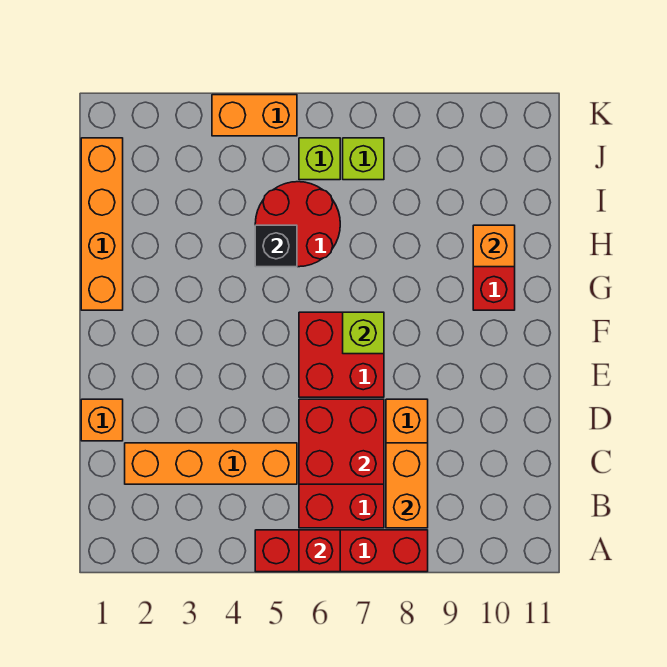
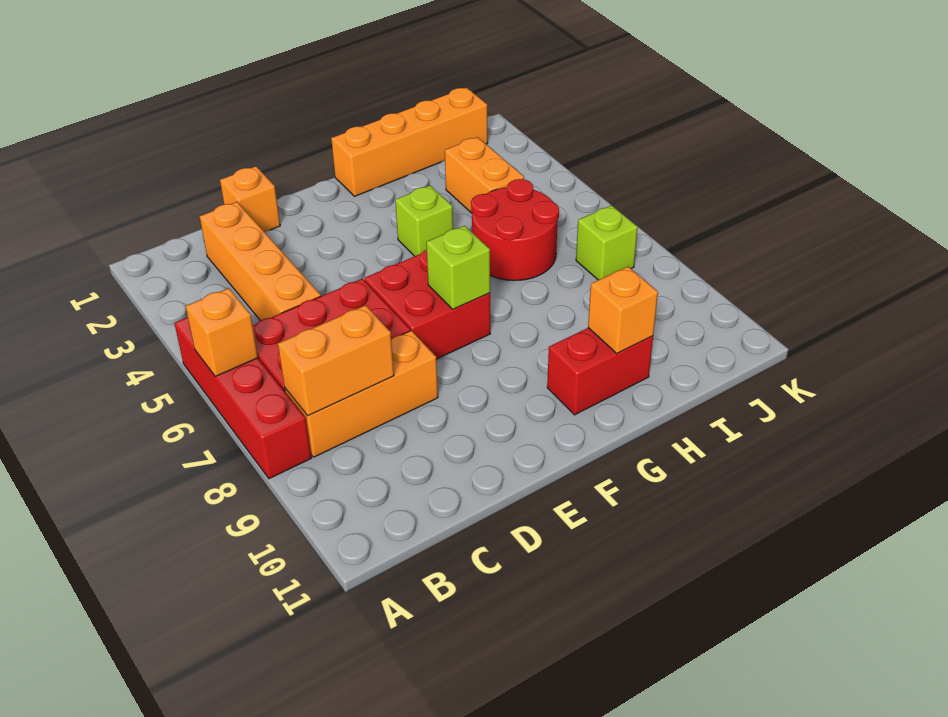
red 1x1 brick [299,530,340,572] -> orange 1x1 brick [186,288,258,376]
red 2x2 brick [299,399,384,484] -> none
black 1x1 brick [255,225,297,267] -> none
lime 1x1 brick [299,138,340,180] -> lime 1x1 brick moved to [395,186,453,256]
orange 1x2 brick [212,95,297,136] -> orange 1x2 brick moved to [445,137,524,213]

